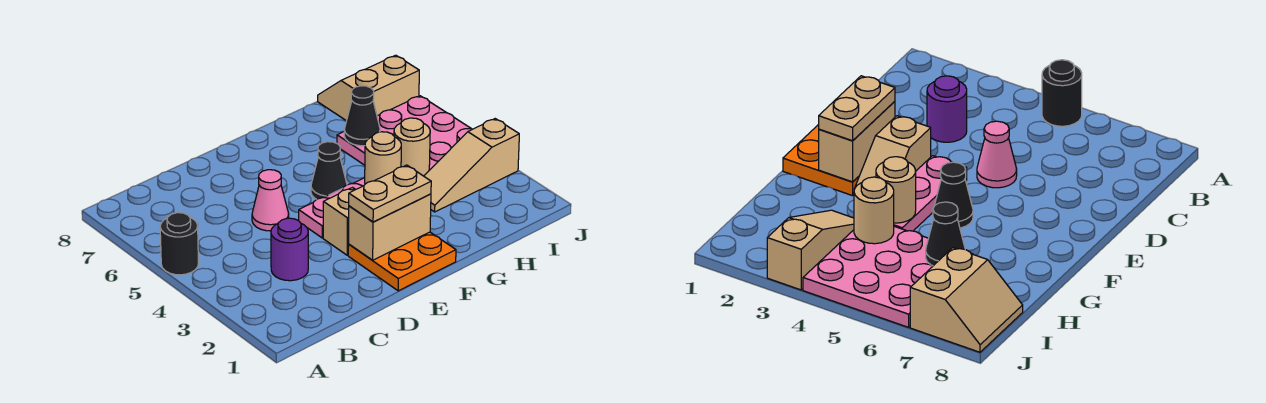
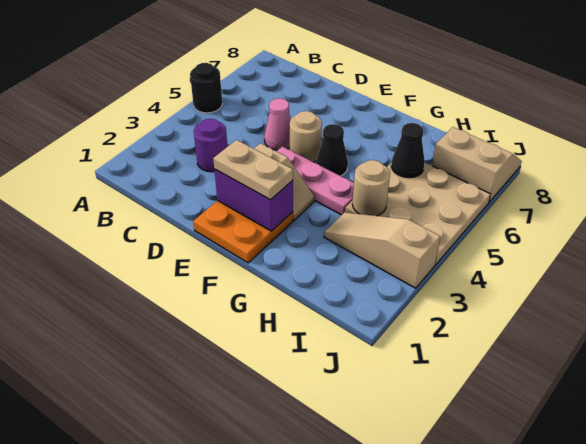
tan 1x2 brick [349,194,431,260] -> purple 1x2 brick [214,169,293,231]
tan 1x1 round brick [365,132,401,184] -> tan 1x1 round brick moved to [290,111,322,162]
pink 3x3 plate [337,96,472,170] -> tan 3x3 plate [345,163,491,265]

